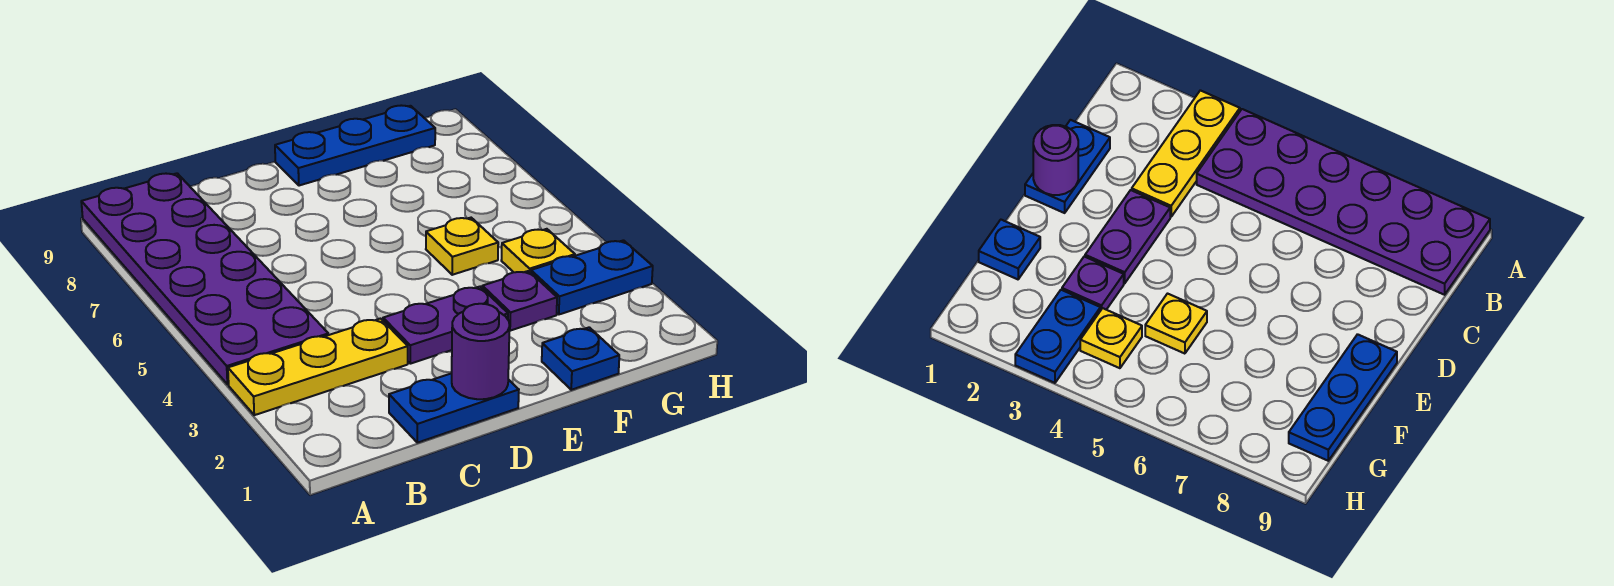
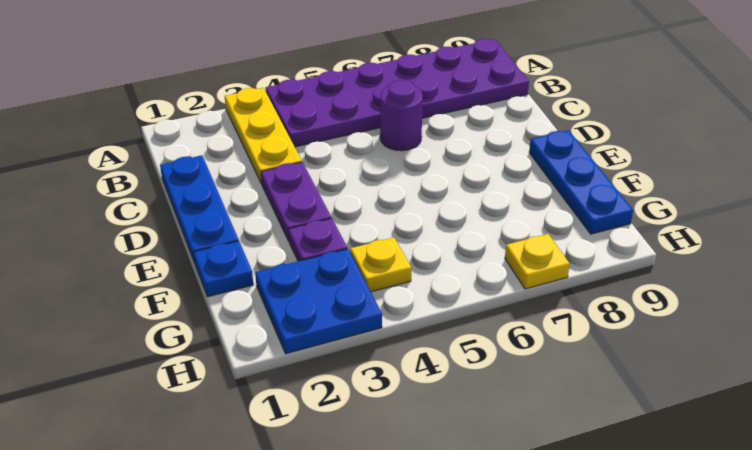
blue 1x2 plate [389,373,519,443] -> blue 1x3 plate [160,155,239,263]
purple 1x1 round brick [452,304,510,399] -> purple 1x1 round brick moved to [380,80,423,151]
yellow 1x1 plate [426,218,498,275] -> yellow 1x1 plate moved to [505,234,570,289]
blue 1x2 plate [531,240,653,314] -> blue 2x2 plate [255,249,382,354]

